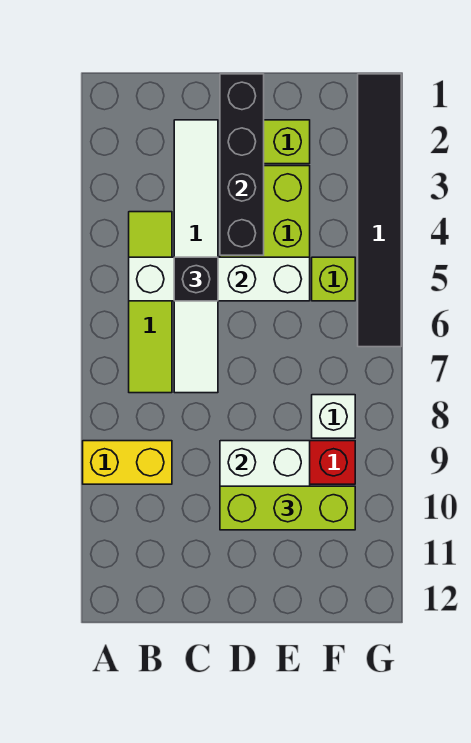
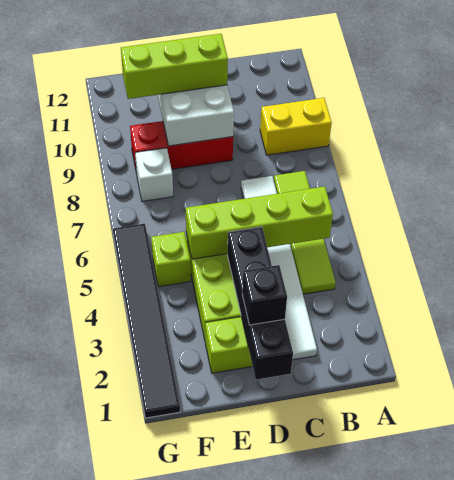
white 1x4 brick [129,257,310,301] -> lime 1x4 brick [186,187,333,259]
black 1x1 brick [174,257,218,301] -> black 1x1 brick moved to [242,265,287,325]

